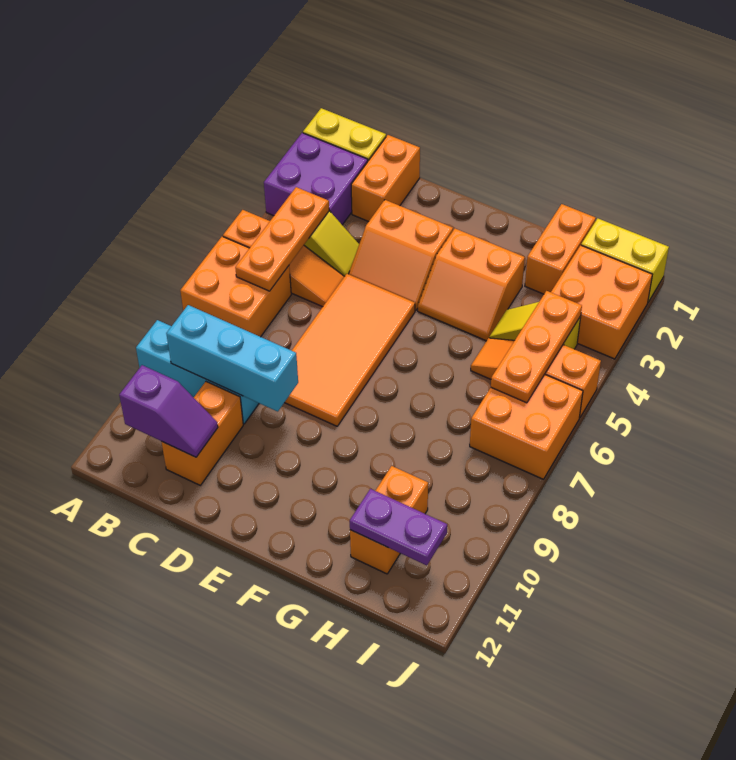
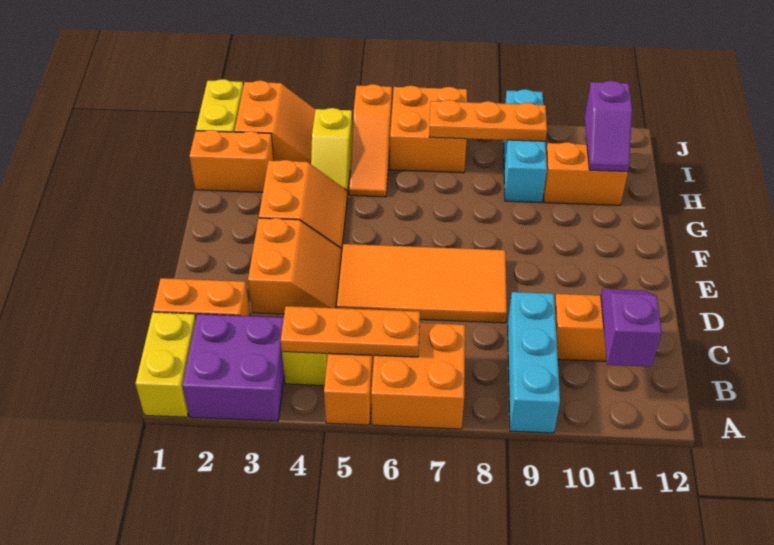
cyan 1x3 brick [166,305,298,412] -> cyan 1x3 brick moved to [504,89,547,203]
purple 1x2 plate [350,489,447,565] -> purple 1x2 slope [585,81,632,172]
orange 2x2 brick [551,245,652,359] -> orange 2x2 slope [235,80,315,164]
orange 1x3 plate [491,291,582,403] -> orange 1x3 plate moved to [429,100,547,141]

